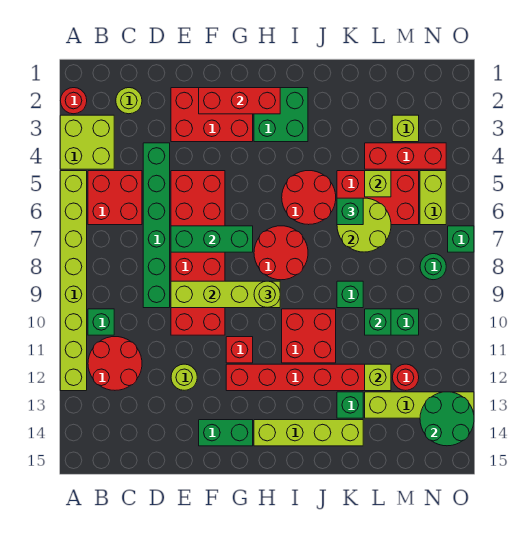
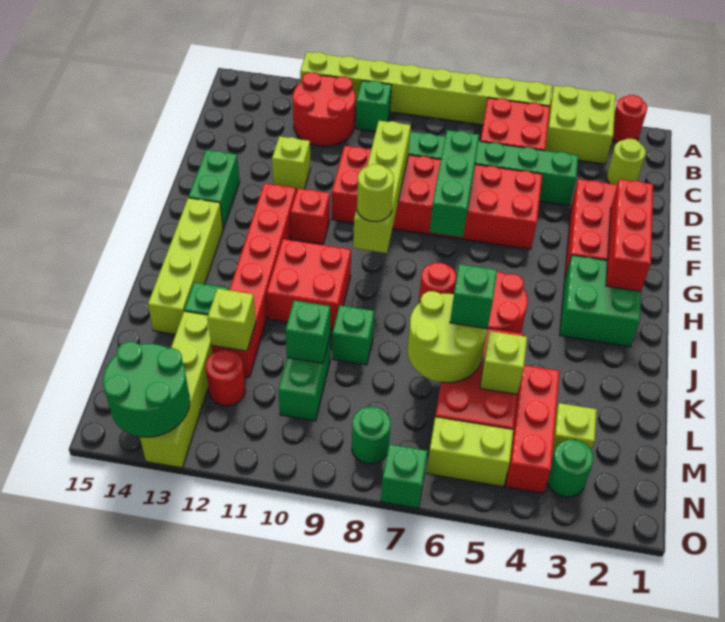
lime 1x1 round brick [171,364,197,390] -> lime 1x1 brick [272,136,311,190]
red 2x2 round brick [254,226,308,280] -> red 1x1 round brick [419,263,456,303]
none -> green 1x1 round brick [547,440,594,497]

